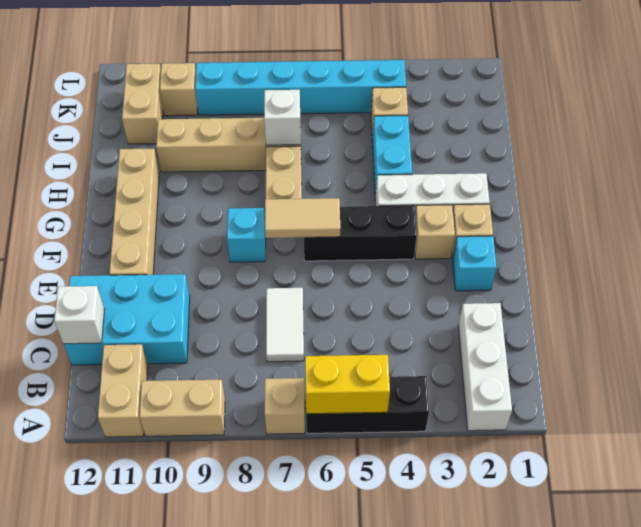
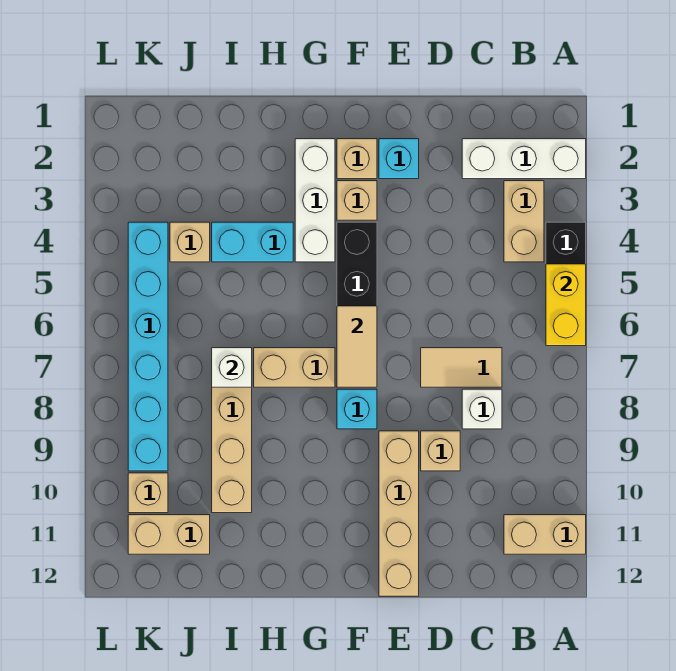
tan 1x1 brick [265,378,305,434] -> tan 1x1 brick moved to [421,431,460,471]
tan 1x2 brick [140,380,225,436] -> tan 1x2 brick moved to [504,181,544,262]
white 1x2 tile [266,288,304,362] -> tan 1x2 tile [421,348,502,387]
cyan 2x3 brick [64,274,190,365] -> none
white 1x1 brick [54,286,104,344] -> white 1x1 brick moved to [462,389,502,429]
tan 1x4 brick [109,149,159,275] -> tan 1x4 brick turned to [379,431,419,596]

